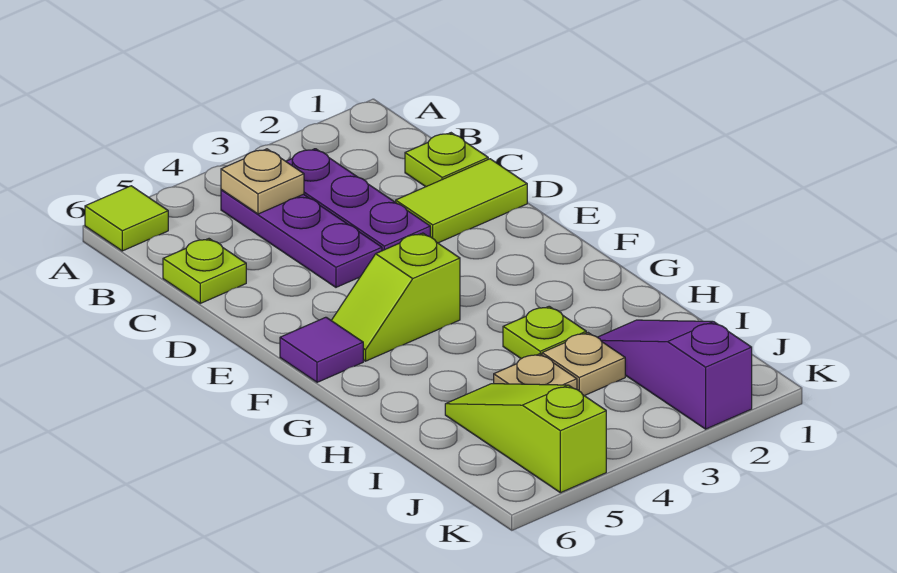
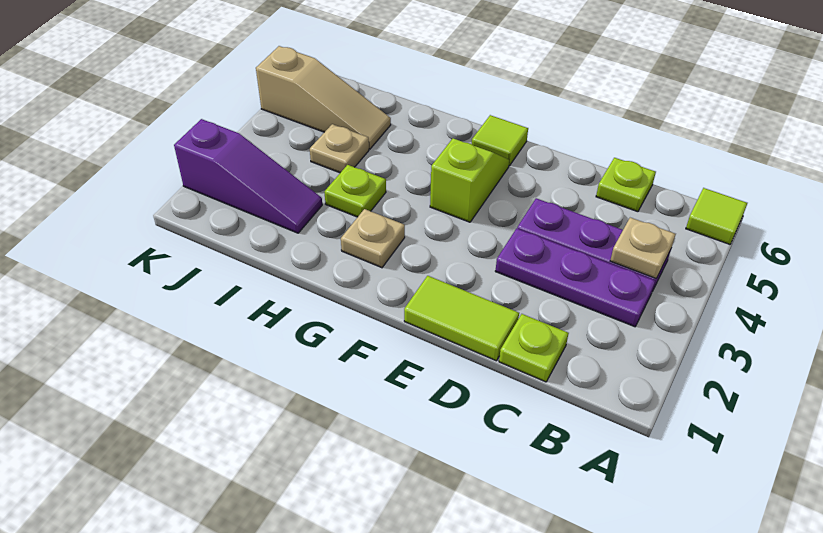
lime 1x2 tile [396,159,527,243] -> lime 1x2 tile turned to [404,276,519,361]
purple 1x1 tile [280,317,363,382] -> lime 1x1 tile [472,115,528,166]
tan 1x1 plate [542,333,625,396] -> tan 1x1 plate moved to [341,209,405,268]
lime 1x3 slope [445,384,606,493] -> tan 1x3 slope [256,46,391,149]

